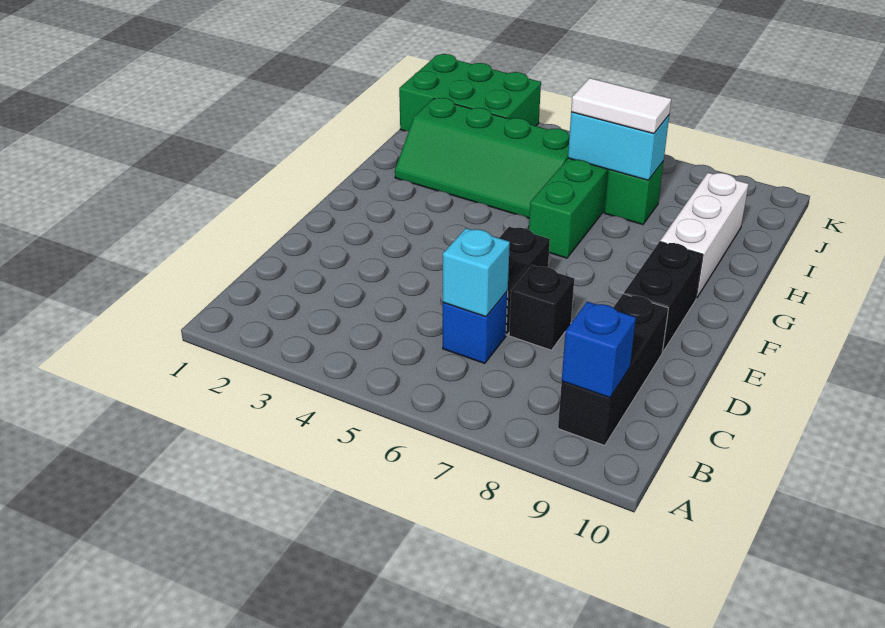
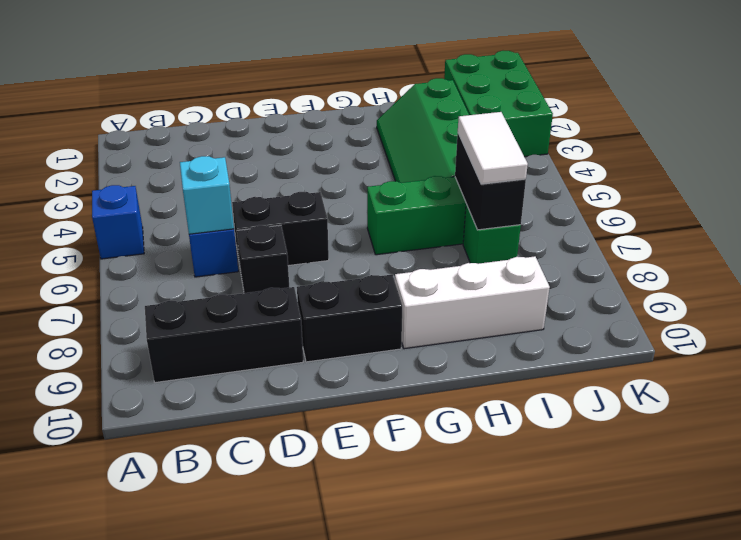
blue 1x1 brick [562,302,636,398] -> blue 1x1 brick moved to [92,185,144,259]
cyan 1x2 brick [568,112,669,180] -> black 1x2 brick [455,134,526,230]

